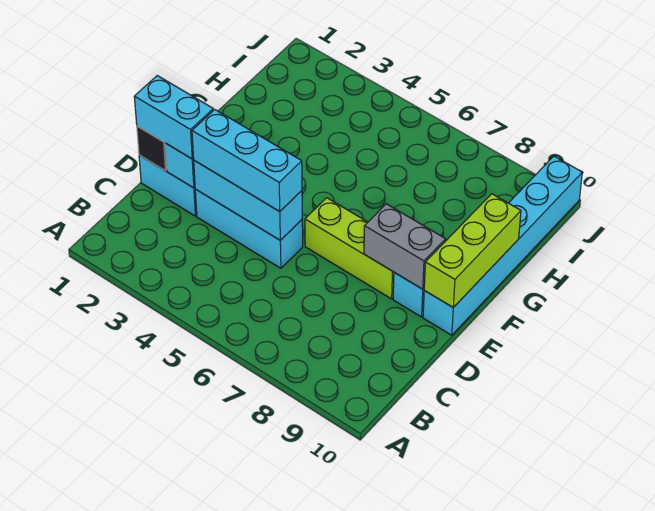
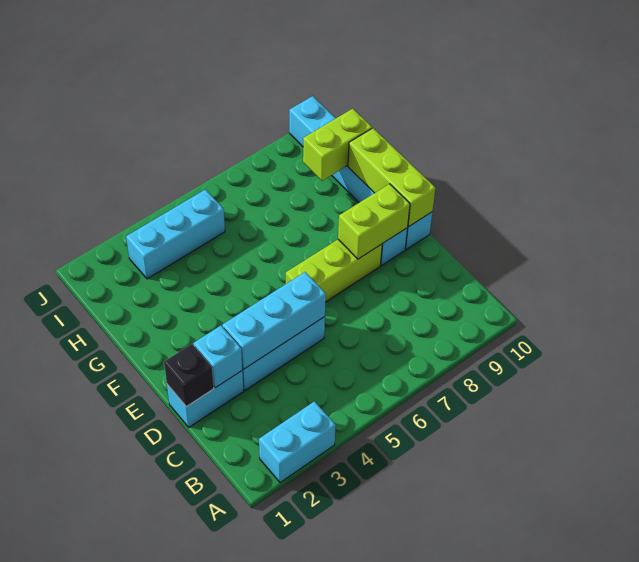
cyan 1x2 brick [134,76,213,159] -> cyan 1x2 brick moved to [259,401,336,483]
cyan 1x3 brick [192,110,302,211] -> cyan 1x3 brick moved to [126,189,225,279]
grey 1x2 brick [364,204,446,289] -> lime 1x2 brick [338,184,410,259]
none -> lime 1x2 brick [303,109,372,181]

